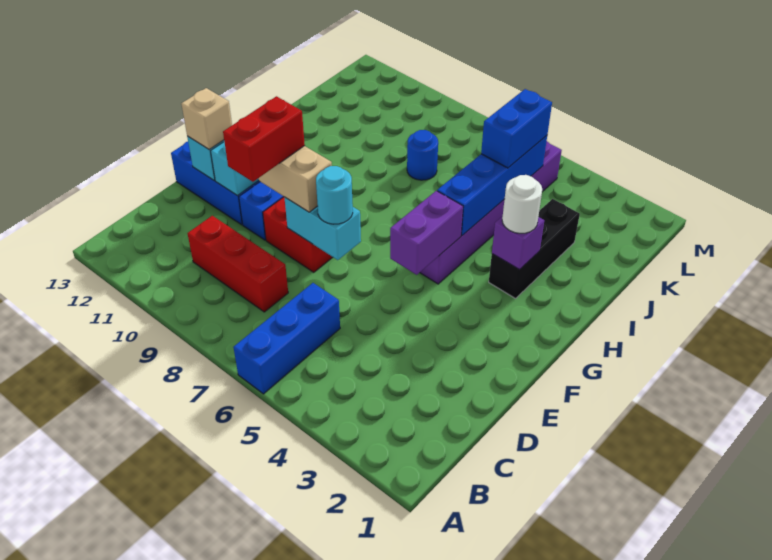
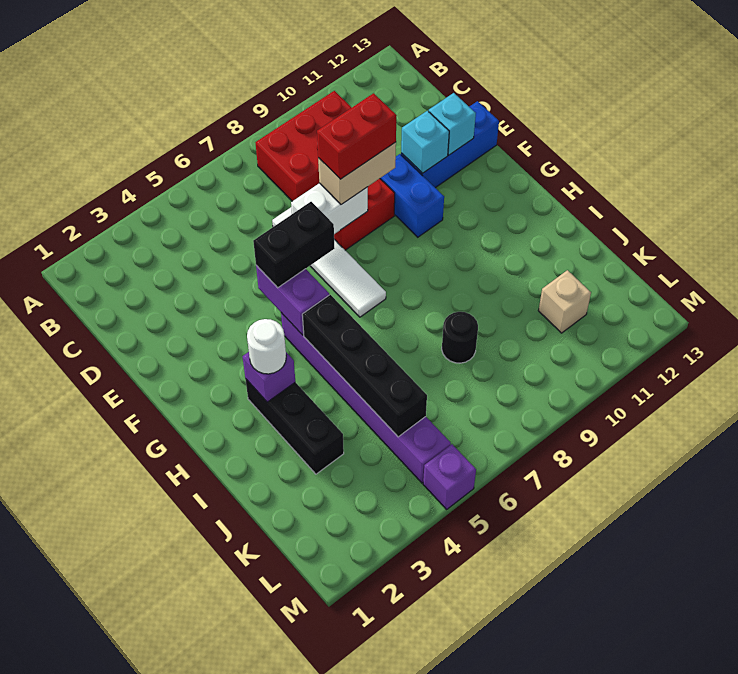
blue 1x3 brick [233,283,340,394] -> none
red 1x3 brick [188,216,288,312] -> red 2x3 brick [256,91,352,201]
none -> white 1x4 tile [272,208,386,317]
red 1x2 brick [223,96,305,182] -> red 1x2 brick turned to [317,93,397,179]
cyan 1x2 brick [284,197,361,260] -> white 1x2 brick [291,183,368,234]
cyan 1x1 round brick [316,166,353,224] -> none
tan 1x1 brick [181,88,232,149] -> tan 1x1 brick moved to [538,270,591,333]
none -> black 1x2 brick [253,202,335,288]
blue 1x4 brick [437,136,547,235] -> black 1x4 brick [302,295,427,437]
blue 1x2 brick [481,89,552,168] -> none
blue 1x1 round brick [407,130,438,180] -> black 1x1 round brick [442,312,478,363]
none -> purple 1x1 brick [423,444,476,509]

